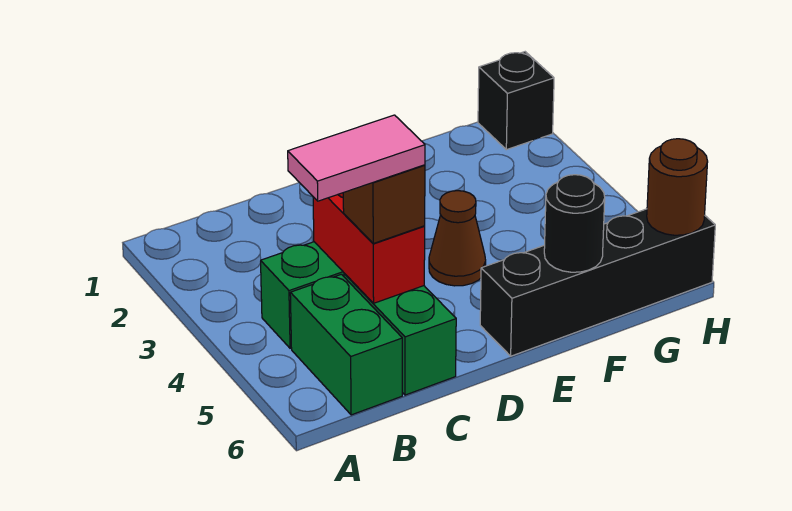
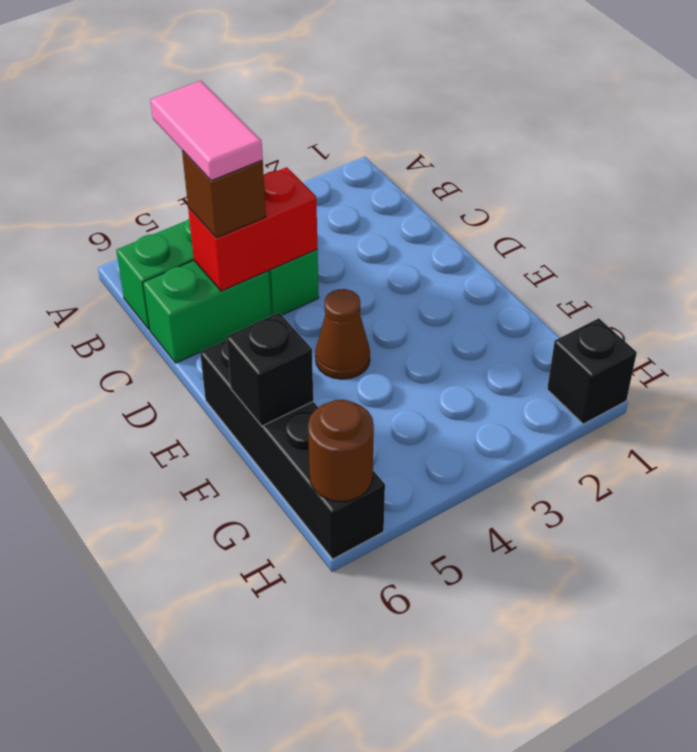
black 1x1 round brick [544,175,605,272] -> black 1x1 brick [226,313,313,426]

